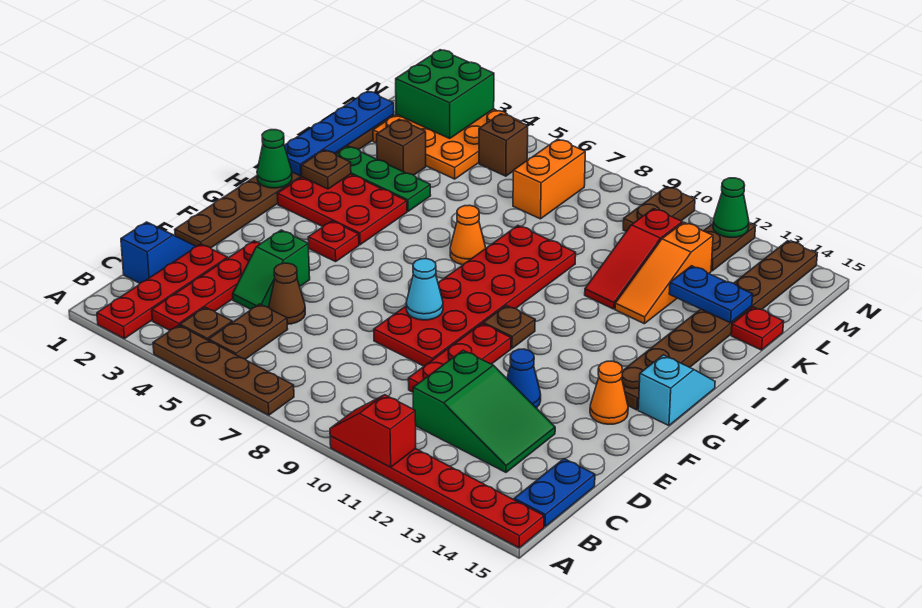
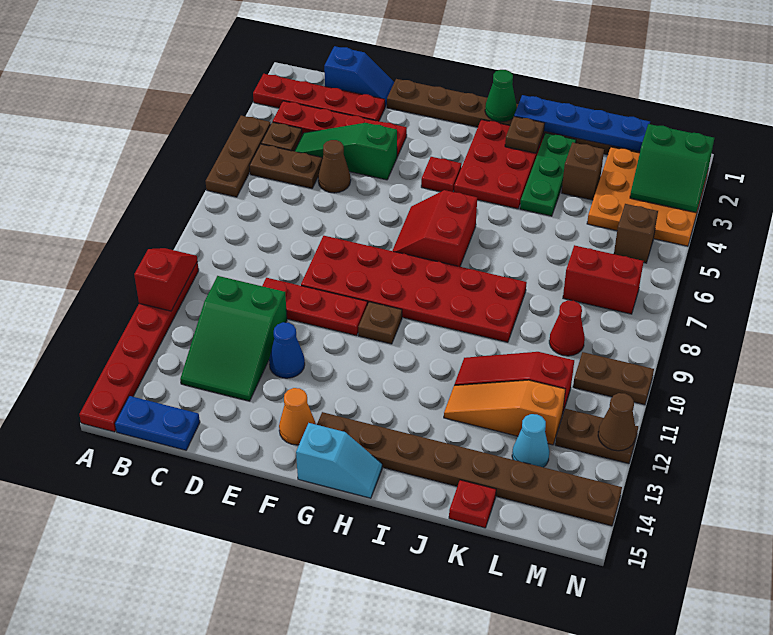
brown 1x4 plate [153,325,294,415] -> brown 1x3 plate [205,116,271,197]
green 1x2 slope [233,230,310,309] -> green 1x3 slope [295,123,397,180]
cyan 1x1 cone [406,259,443,320] -> cyan 1x1 cone moved to [512,414,550,467]
none -> red 2x2 slope [392,190,477,267]
orange 1x1 cone [450,205,486,265] -> none
blue 1x2 plate [669,266,753,323] -> none
orange 1x2 brick [513,139,585,219] -> red 1x2 brick [563,245,644,314]
none -> red 1x1 cone [549,300,585,356]
green 2x2 brick [396,50,494,138] -> green 2x2 slope [630,124,714,212]
green 1x1 cone [713,178,749,238] -> brown 1x1 cone [598,393,636,451]

